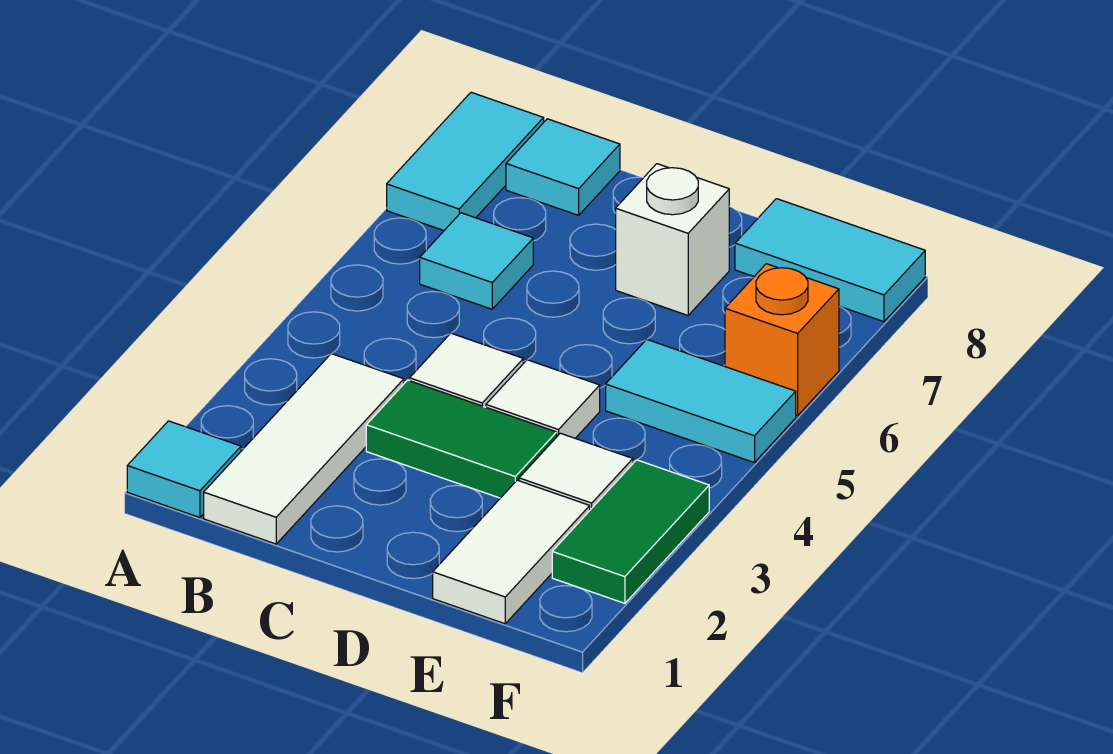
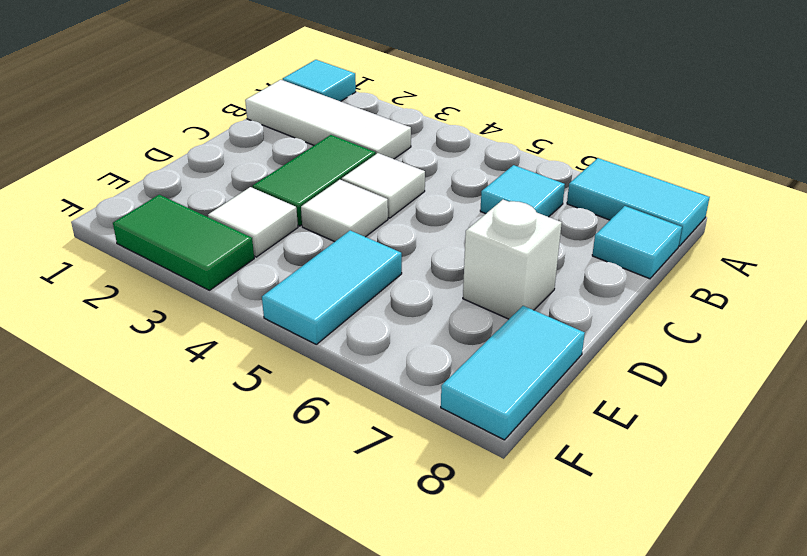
white 1x2 tile [433,480,590,624] -> none
orange 1x1 brick [725,264,839,416] -> none

